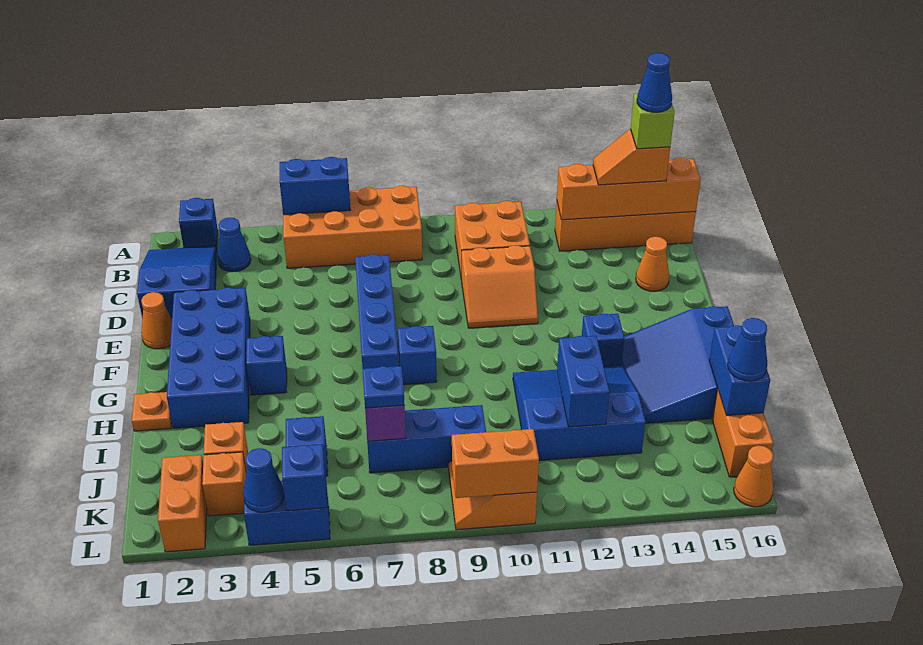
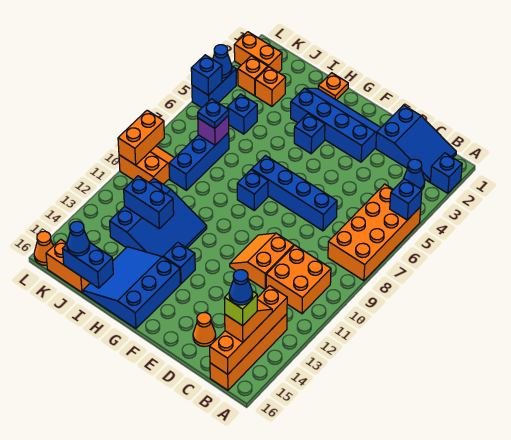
blue 1x2 brick [279,157,350,215] -> blue 1x1 brick [390,179,422,220]
orange 1x1 cone [141,292,172,349] -> none
blue 2x4 brick [167,287,250,428] -> blue 2x4 slope [291,88,381,162]
blue 3x3 slope [622,306,734,423] -> blue 3x3 slope turned to [83,247,180,329]

